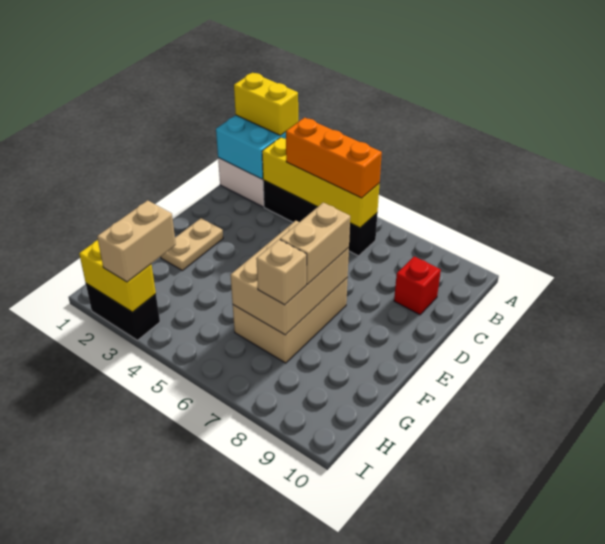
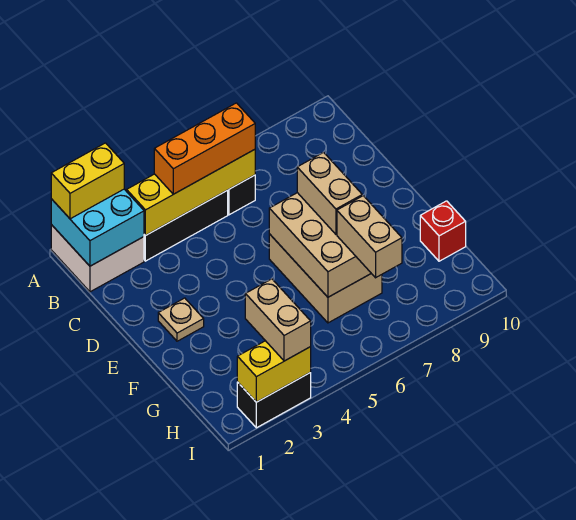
red 1x1 brick [394,256,441,315] -> red 1x1 brick moved to [420,201,466,261]
tan 1x2 plate [161,218,223,271] -> tan 1x1 plate [158,298,204,341]
tan 1x1 brick [256,240,307,305] -> tan 1x2 brick [337,196,402,278]

